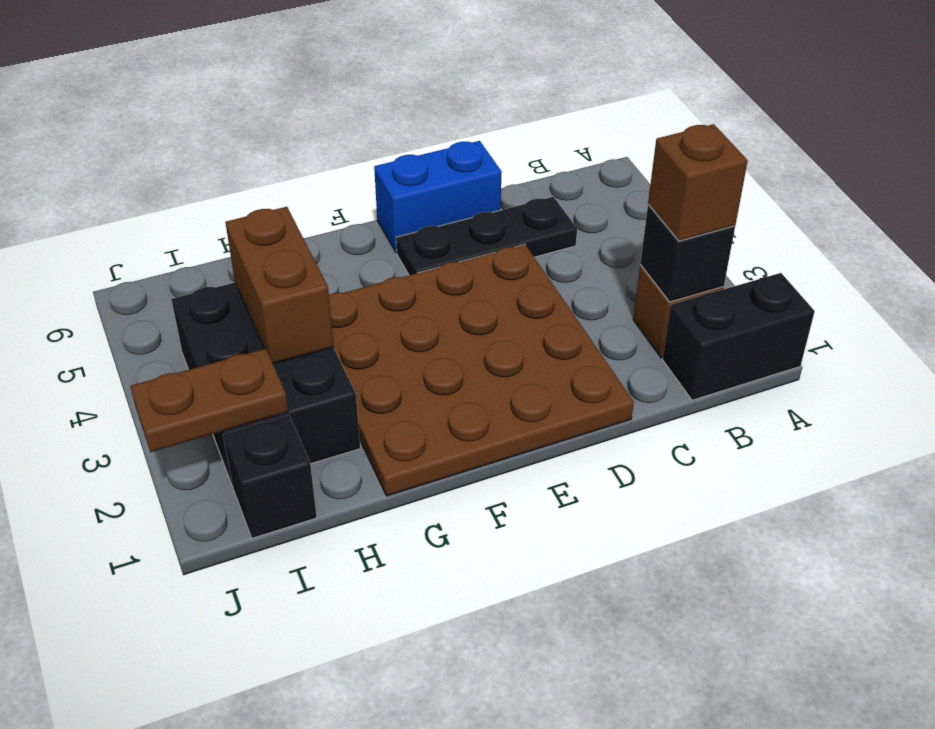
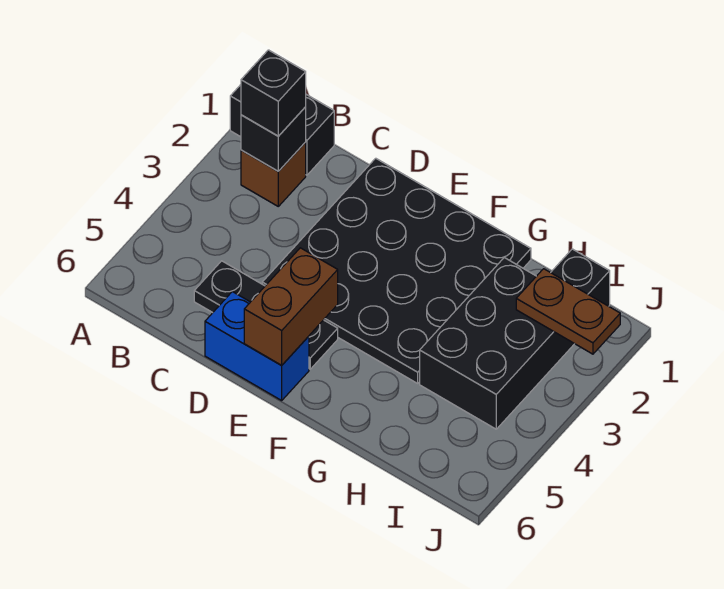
brown 1x1 brick [648,124,748,241] -> black 1x1 brick [241,50,306,136]
brown 4x4 plate [329,245,634,496] -> black 4x4 plate [262,158,531,383]
brown 1x2 brick [226,207,334,364] -> brown 1x2 brick moved to [244,248,338,365]

